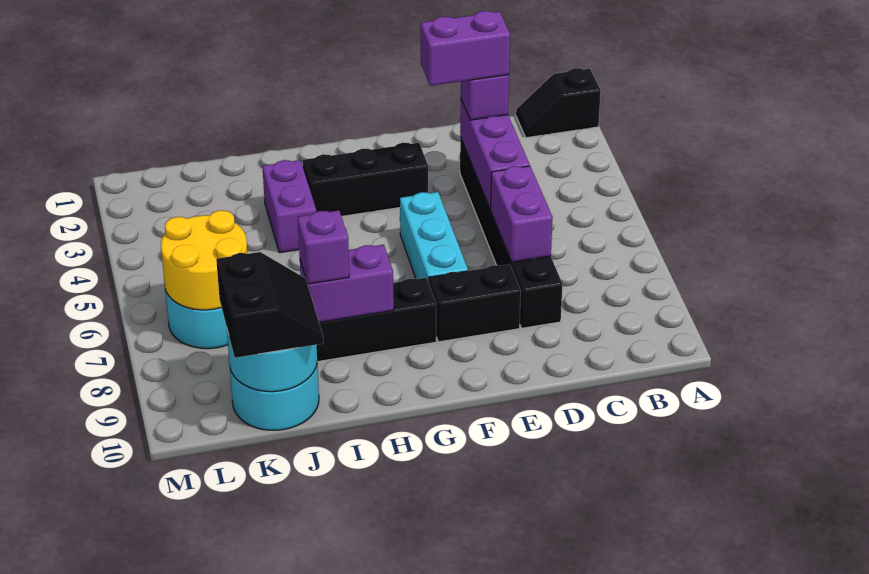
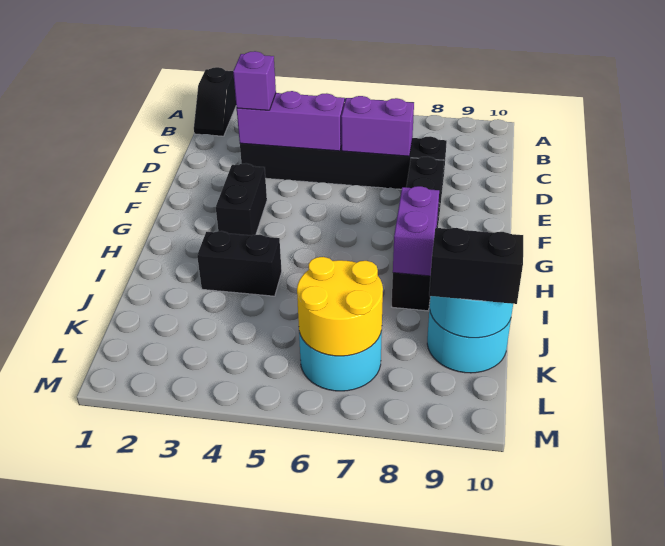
purple 1x2 brick [421,11,510,86] -> none
black 1x3 brick [302,143,428,216] -> black 1x2 brick [216,163,267,236]
cyan 1x3 brick [400,192,468,282] -> none
purple 1x2 brick [262,160,316,253] -> black 1x2 brick [197,231,282,296]
purple 1x1 brick [298,210,349,284] -> none

